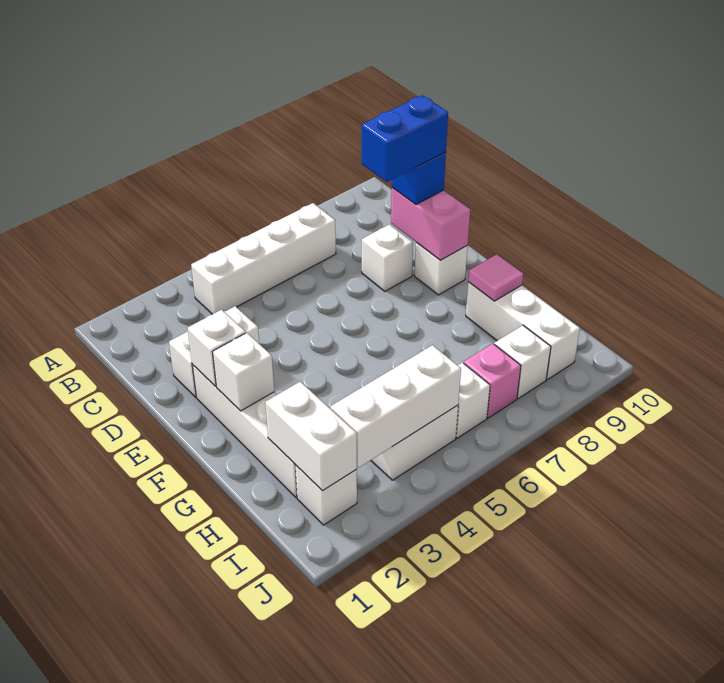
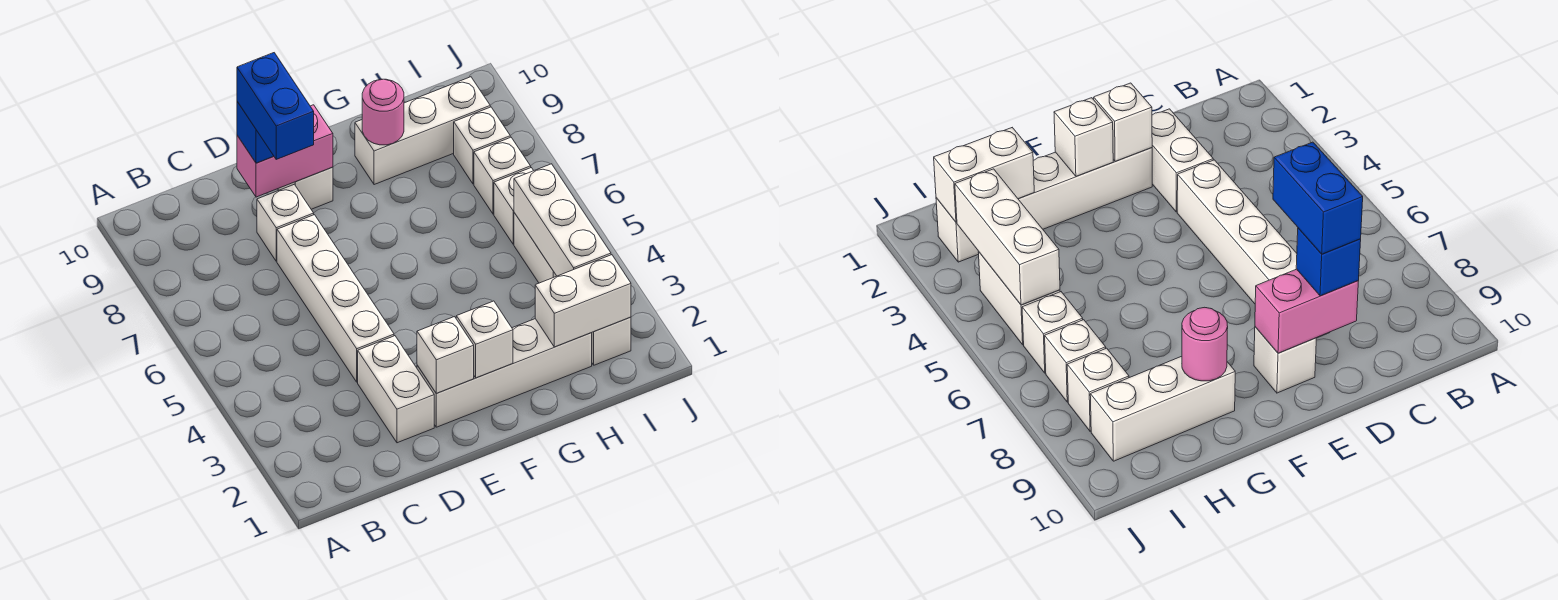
white 1x4 brick [191,203,336,314] -> white 1x4 brick moved to [277,215,394,382]
pink 1x1 tile [468,254,523,301] -> pink 1x1 round brick [362,79,404,145]
pink 1x1 brick [464,344,521,418] -> white 1x1 brick [474,137,531,214]

